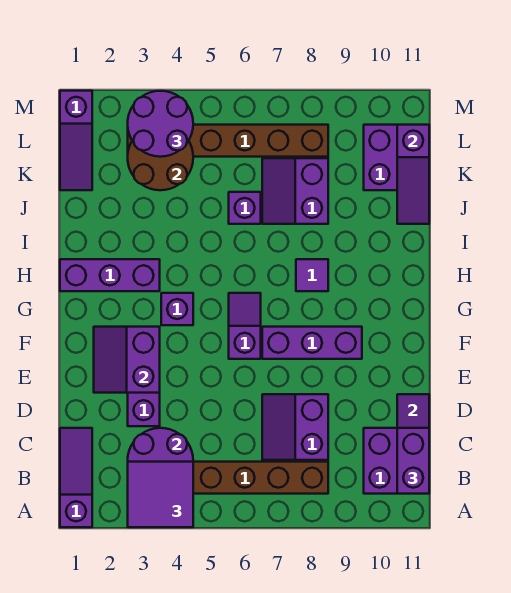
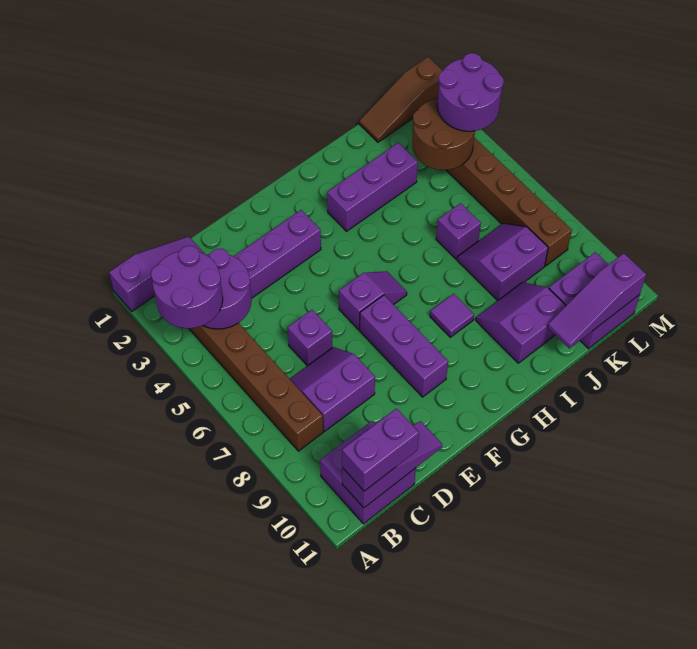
purple 2x2 tile [128,462,193,527] -> purple 2x2 round brick [151,246,223,328]
purple 2x2 slope [94,327,160,393] -> purple 2x2 slope moved to [476,282,566,363]
purple 1x1 brick [161,293,193,325] -> purple 1x1 brick moved to [288,310,332,366]
purple 1x3 brick [60,259,160,291] -> purple 1x3 brick turned to [327,143,418,231]
purple 1x3 slope [60,91,92,190] -> brown 1x3 slope [359,57,443,142]

